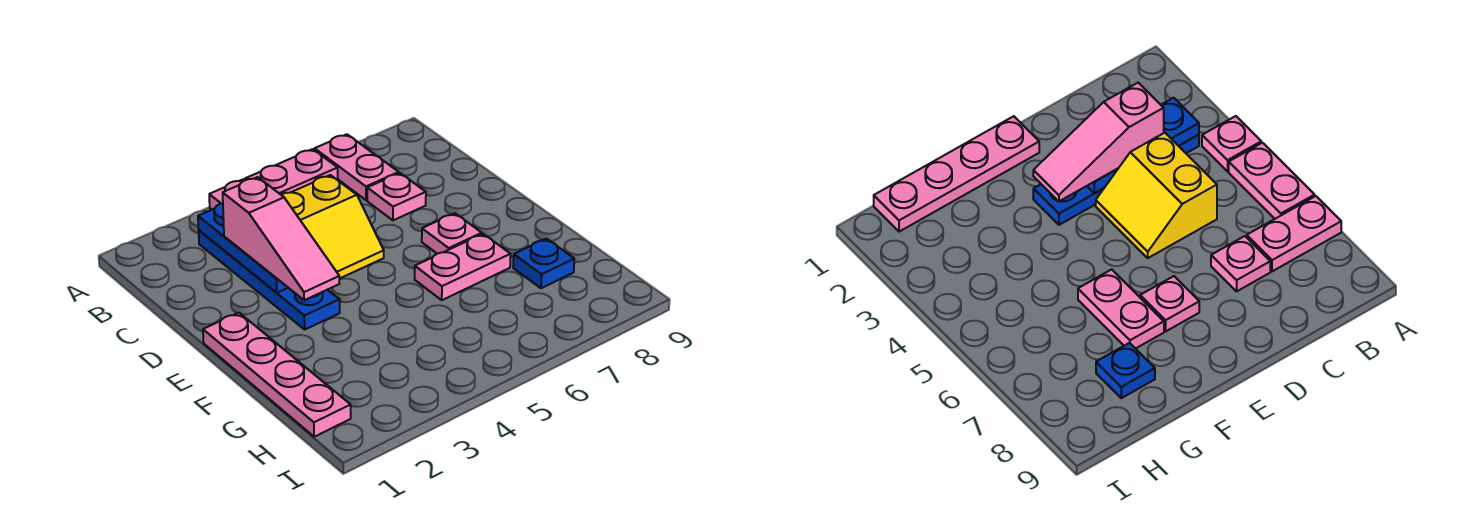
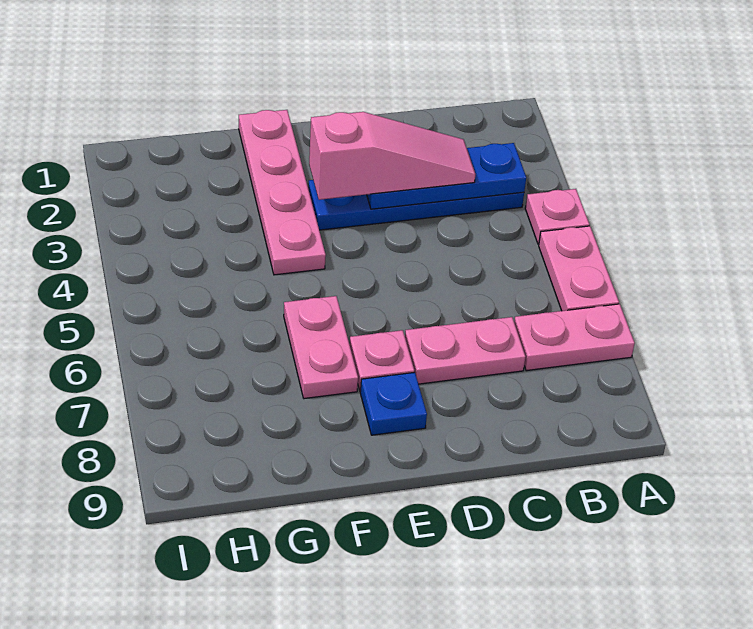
pink 1x3 slope [223,177,339,300] -> pink 1x3 slope turned to [309,112,475,200]
yellow 2x2 slope [281,175,384,279] -> none
pink 1x1 plate [367,173,426,220] -> pink 1x2 plate [405,317,525,384]
pink 1x4 plate [203,313,351,437] -> pink 1x4 plate turned to [239,110,326,275]
blue 1x1 plate [513,239,574,288] -> blue 1x1 plate moved to [360,372,427,435]

